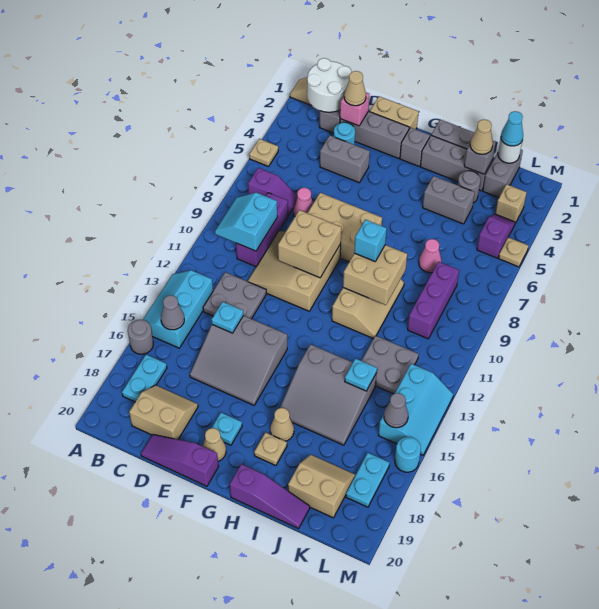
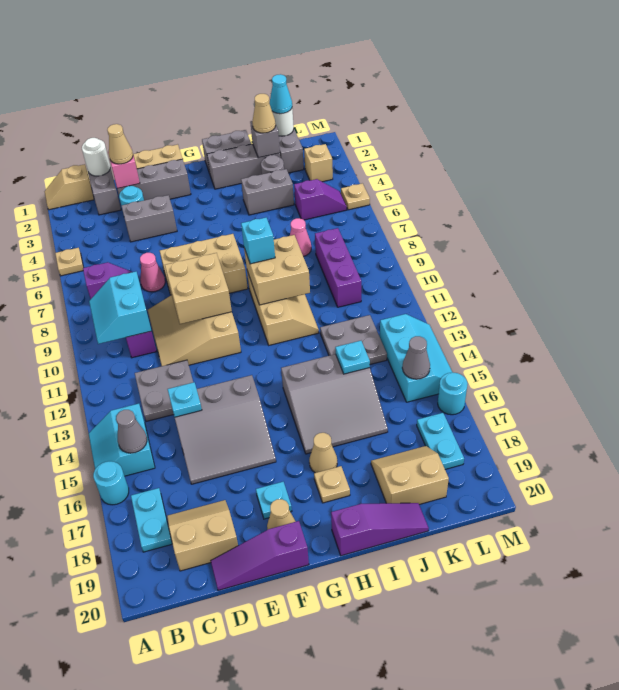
cyan 2x3 slope [143,270,213,348] -> cyan 2x2 slope [89,404,155,476]
grey 1x1 round brick [128,320,153,354] -> cyan 1x1 round brick [93,461,129,505]
white 2x2 round brick [307,58,351,112] -> white 1x1 round brick [82,138,110,176]
grey 1x1 brick [400,128,430,166] -> none
purple 1x2 slope [477,214,515,258] -> purple 1x2 slope turned to [294,179,347,220]

